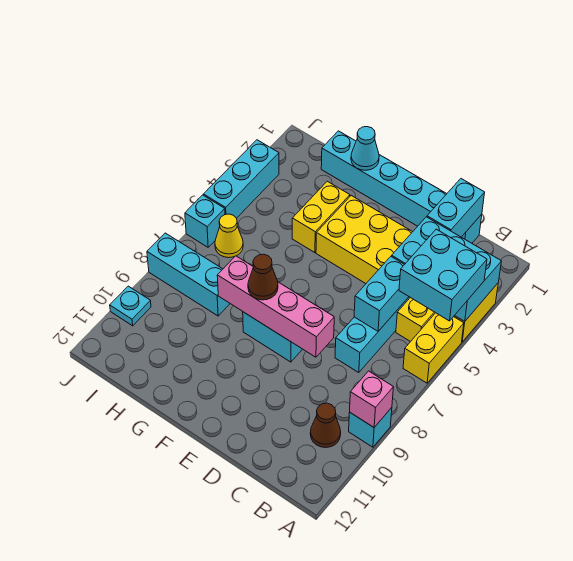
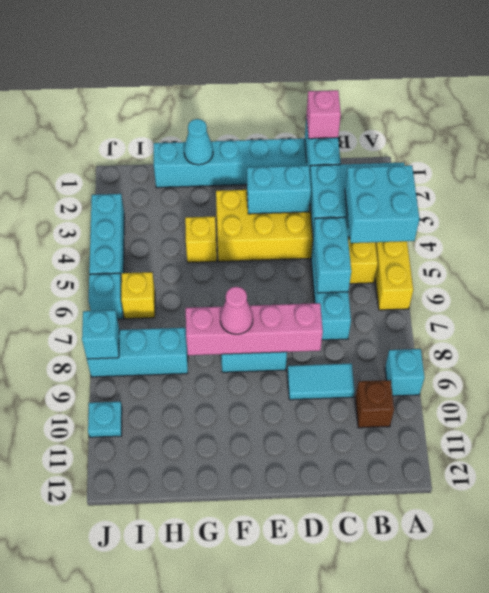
pink 1x1 brick [350,371,393,427] -> pink 1x1 brick moved to [306,90,341,139]
brown 1x1 cone [310,403,341,448] -> brown 1x1 brick [355,380,394,428]
none -> cyan 1x2 tile [287,364,355,400]
none -> cyan 1x2 brick [247,166,311,214]
brown 1x1 cone [248,254,278,300] -> pink 1x1 cone [220,287,253,334]
yellow 1x2 brick [292,181,350,253] -> yellow 1x1 brick [185,216,217,263]
yellow 1x1 cone [215,214,243,258] -> yellow 1x1 brick [121,272,155,319]
none -> cyan 1x1 brick [82,310,119,359]

